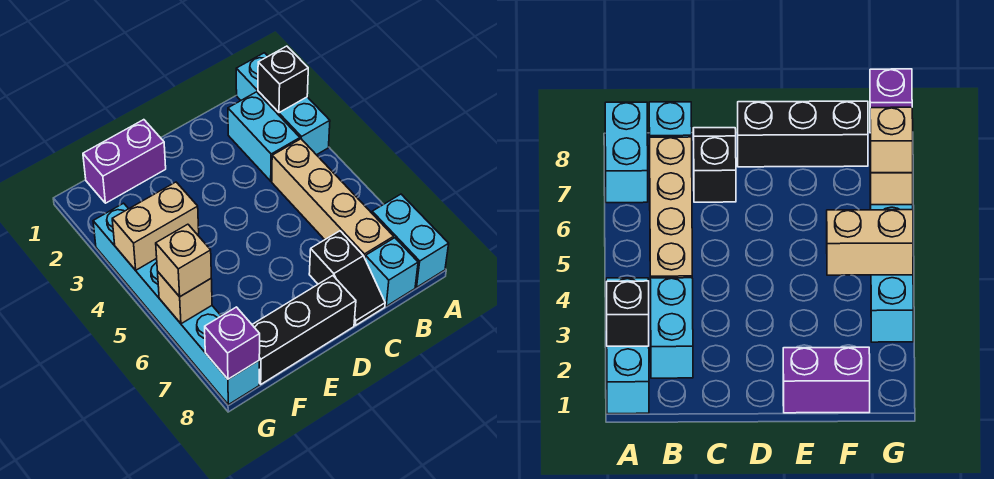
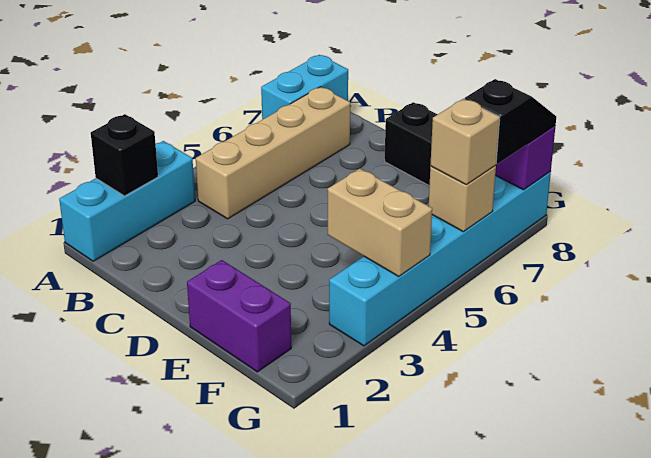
cyan 1x2 brick [228,92,300,181] -> none
cyan 1x1 brick [365,238,418,306] -> none
black 1x2 slope [309,231,385,325] -> black 1x2 slope moved to [465,79,556,164]

